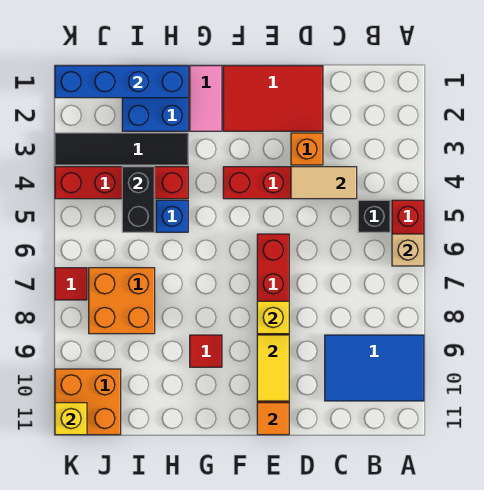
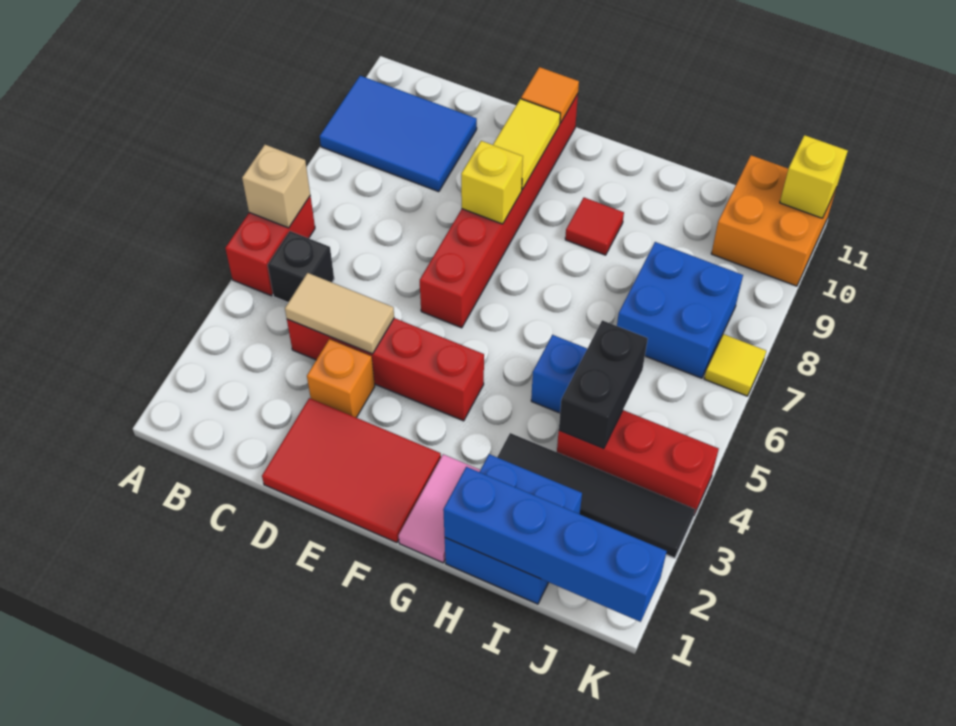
red 1x4 brick [55,167,188,199] -> red 1x3 brick [557,410,719,514]
orange 2x2 brick [89,268,155,334] -> blue 2x2 brick [617,242,743,378]
red 1x1 tile [55,268,87,300] -> yellow 1x1 tile [704,334,766,396]

